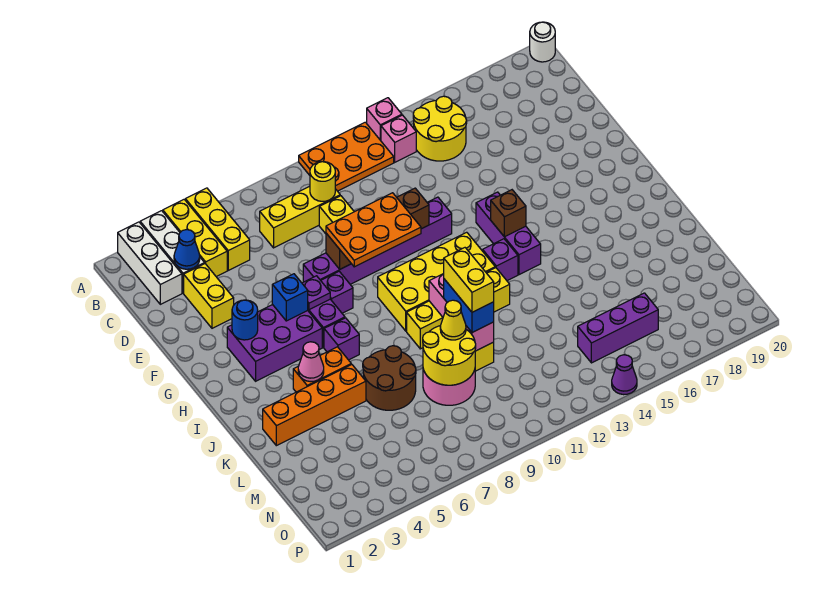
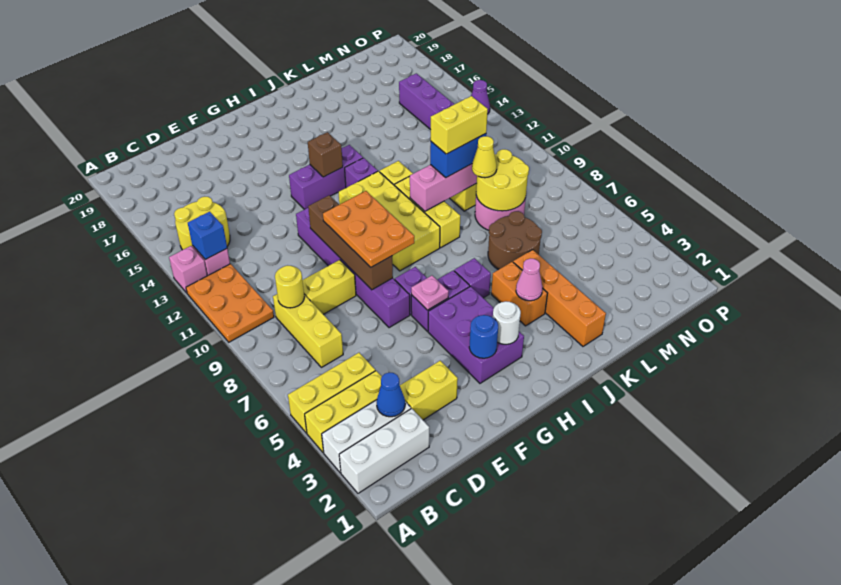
white 1x1 round brick [530,22,555,62] -> white 1x1 round brick moved to [493,301,521,344]
blue 1x1 brick [272,274,308,321] -> blue 1x1 brick moved to [188,212,227,260]
purple 1x1 plate [302,276,330,310] -> pink 1x1 plate [411,276,449,310]

